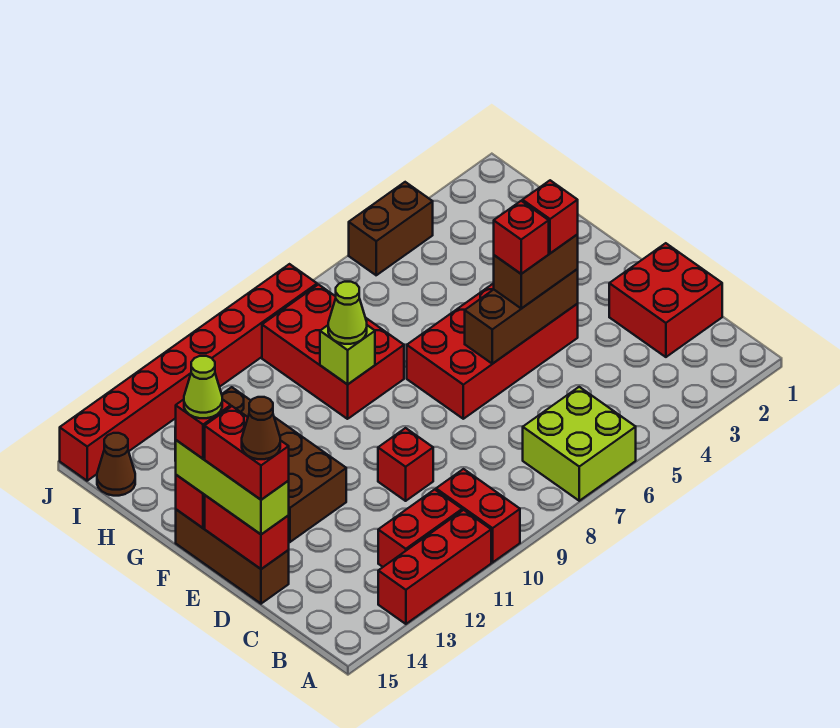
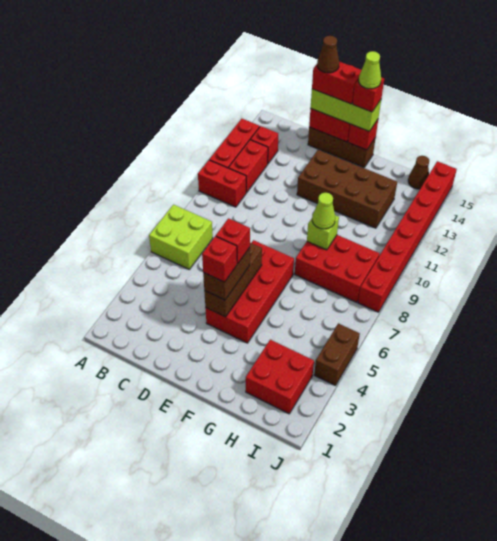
red 2x2 brick [609,243,722,357] -> red 2x2 brick moved to [246,340,314,414]
red 1x1 brick [378,428,433,501] -> red 1x1 brick moved to [250,126,278,164]

